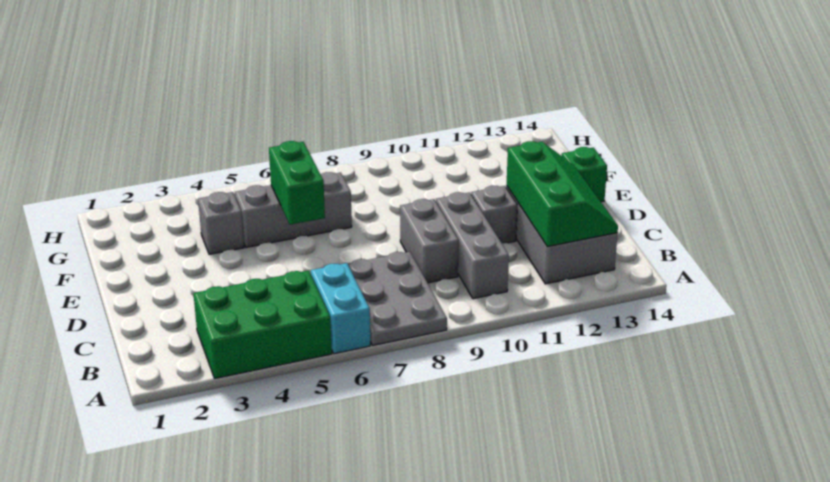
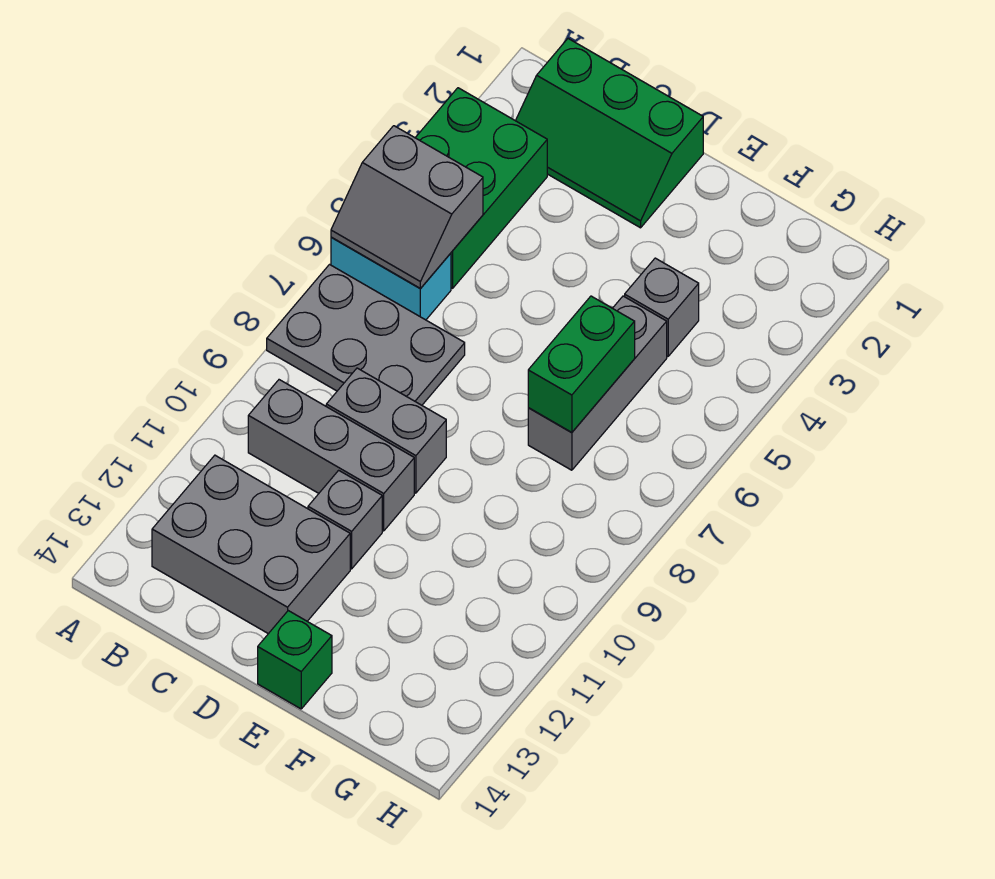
none -> grey 2x2 slope [331,126,483,288]
green 2x3 slope [507,141,618,247] -> green 2x3 slope moved to [516,39,703,228]
green 1x2 brick [269,141,325,225] -> green 1x2 brick turned to [528,296,635,433]

